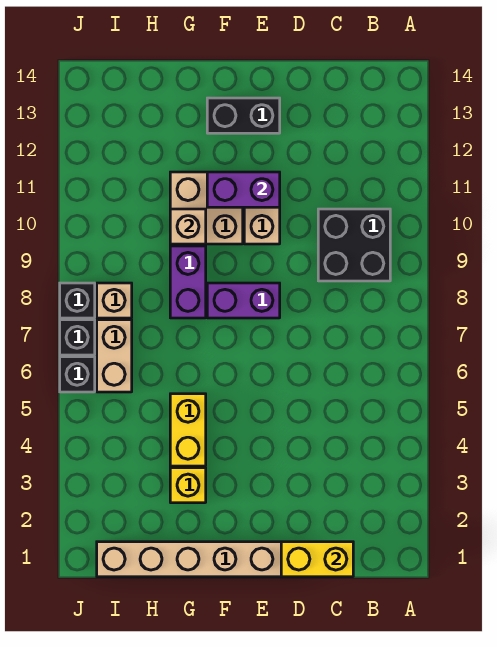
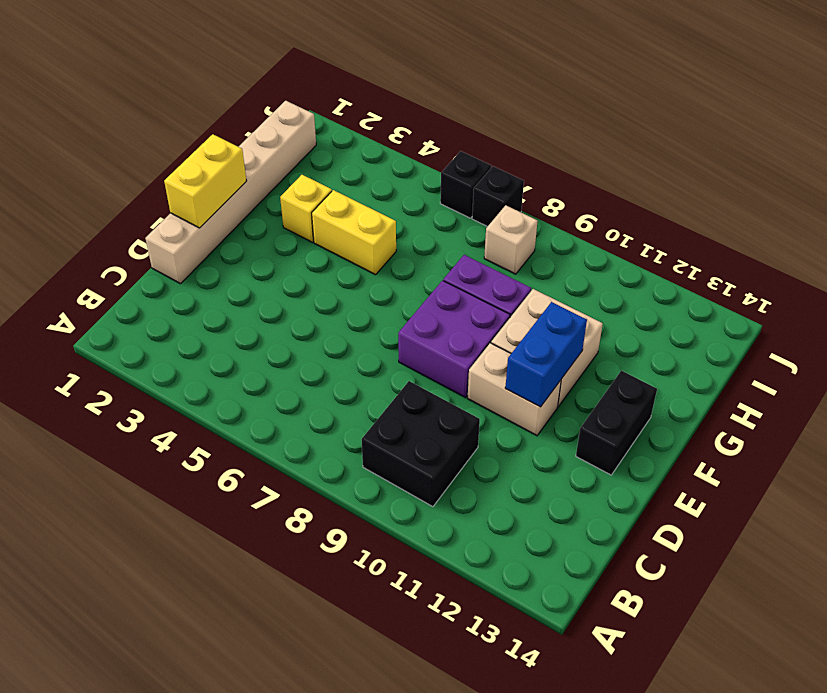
yellow 1x2 brick [281,542,353,577] -> yellow 1x2 brick moved to [164,134,246,228]
purple 1x2 brick [207,283,280,318] -> purple 2x2 brick [398,281,510,398]
purple 1x2 brick [207,172,280,207] -> blue 1x2 brick [505,302,587,407]
tan 1x1 brick [170,209,206,244] -> none
tan 1x2 brick [97,320,132,392] -> none
black 1x1 brick [60,283,95,318] -> none

